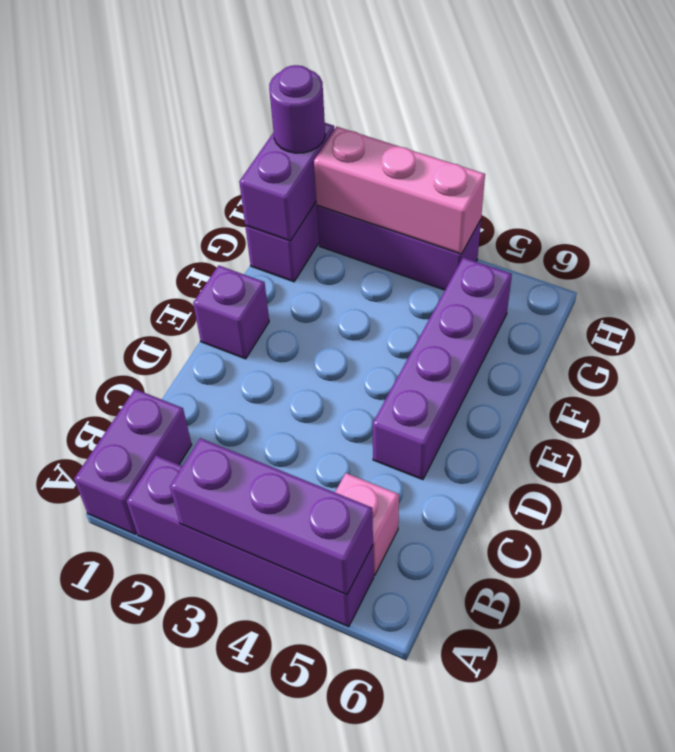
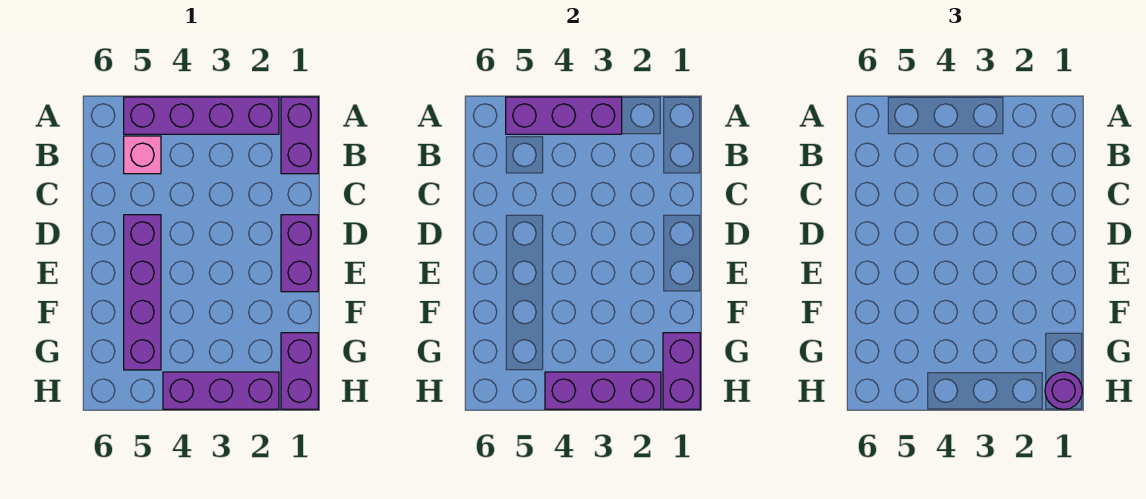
purple 1x1 brick [193,265,269,359] -> purple 1x2 brick [281,215,318,292]
pink 1x3 brick [314,127,485,254] -> purple 1x3 brick [545,372,661,409]

